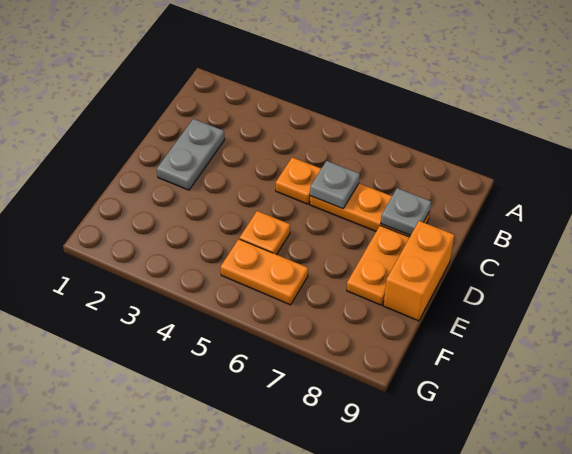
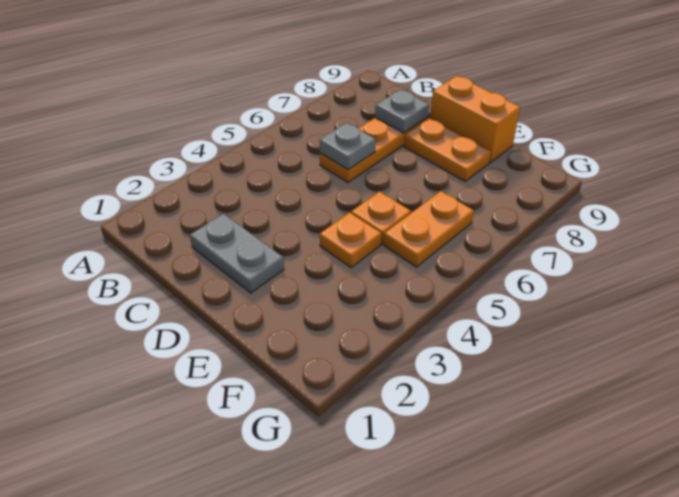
orange 1x1 plate [276,157,321,204] -> orange 1x1 plate moved to [320,213,381,268]

